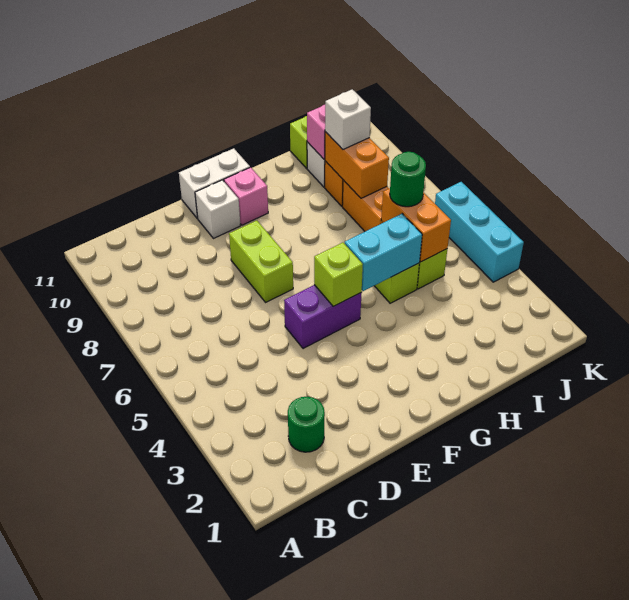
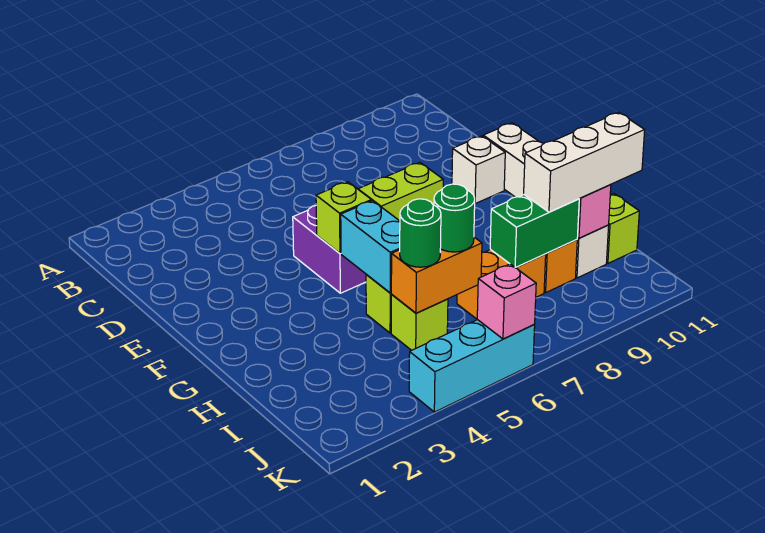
green 1x1 round brick [288,397,325,452] -> green 1x1 round brick moved to [400,199,441,267]
pink 1x1 brick [224,167,268,225] -> pink 1x1 brick moved to [477,264,536,339]
orange 1x2 brick [325,132,389,198] -> green 1x2 brick [490,195,579,268]
white 1x1 brick [325,89,371,149] -> white 1x3 brick [524,112,645,212]

